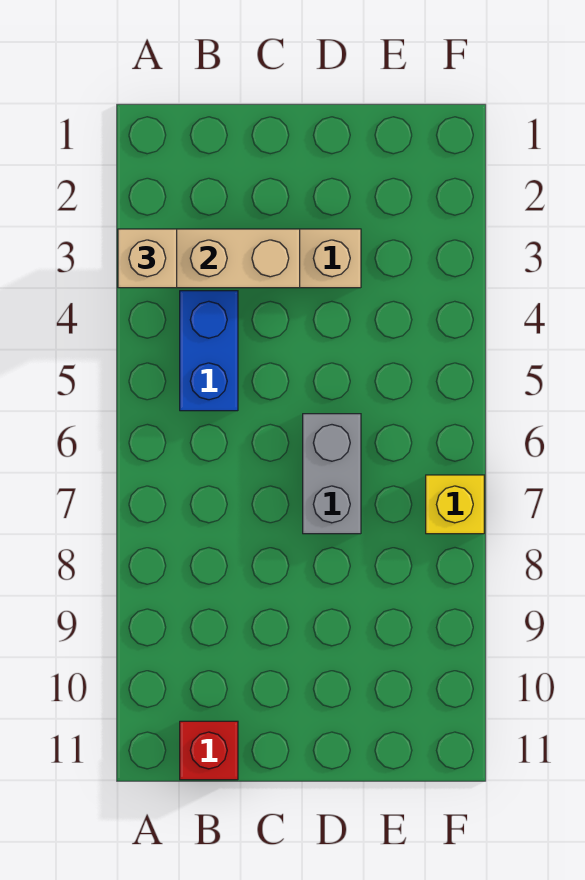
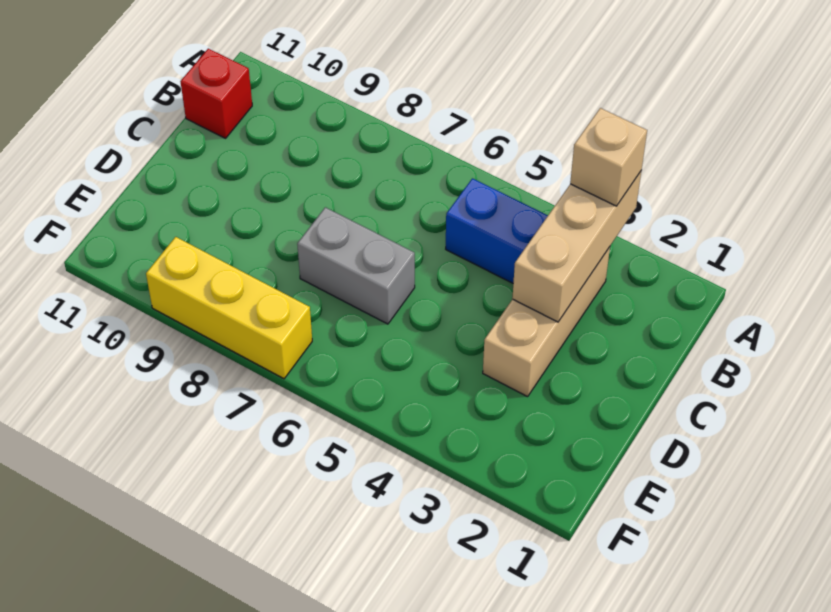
yellow 1x1 brick [426,475,484,534] -> yellow 1x3 brick [146,237,312,379]

